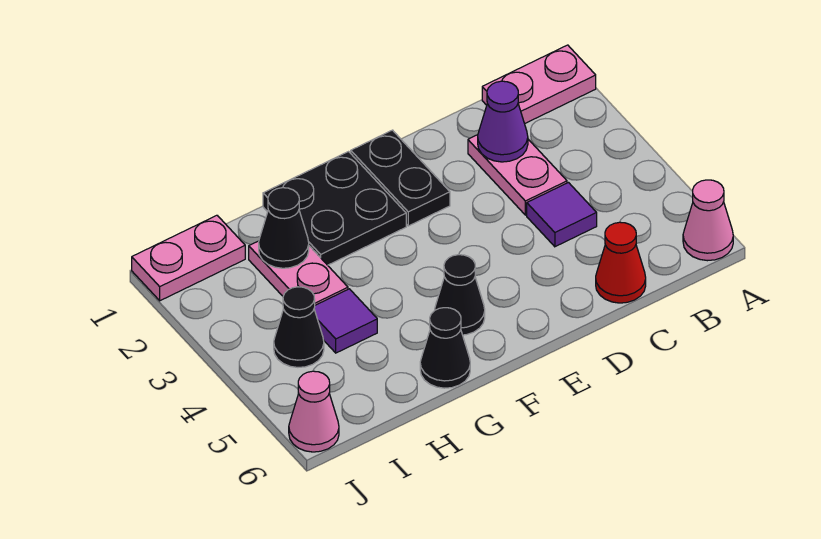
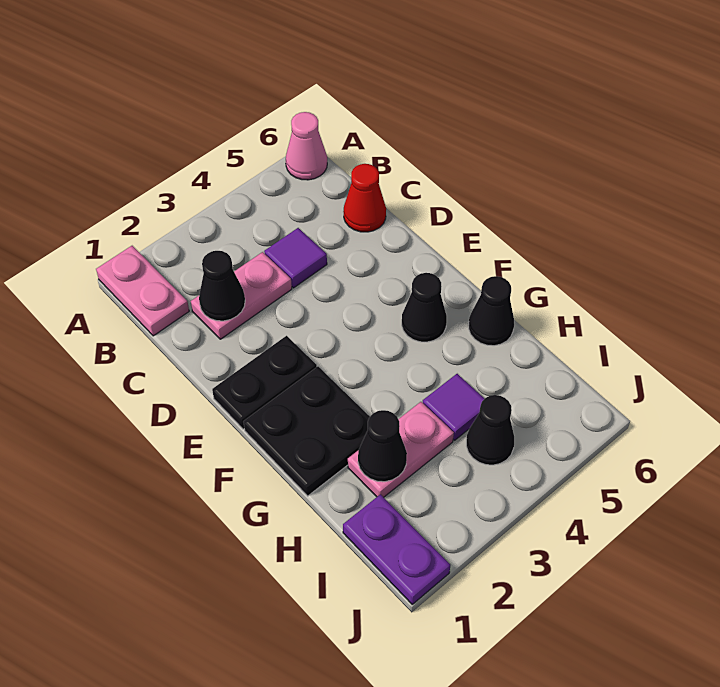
purple 1x1 cone [478,81,528,162] -> black 1x1 cone [199,251,245,321]
pink 1x2 plate [132,215,245,301] -> purple 1x2 plate [343,494,450,604]
pink 1x1 cone [289,371,339,452] -> none

